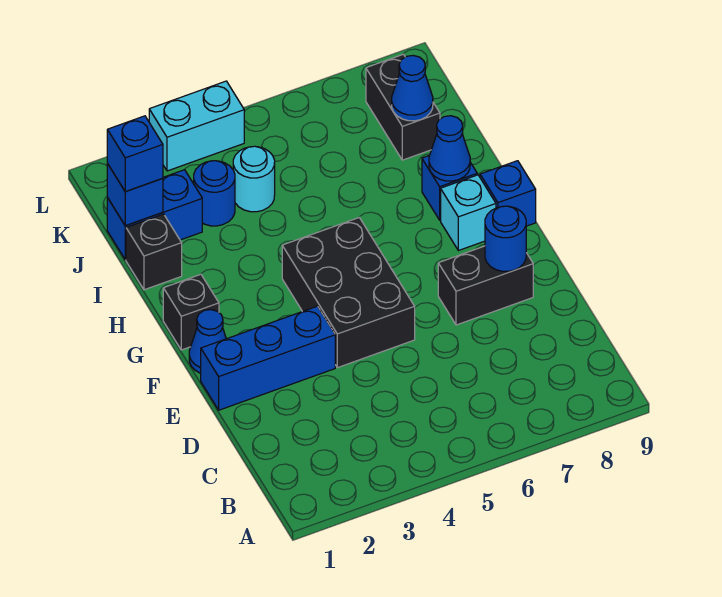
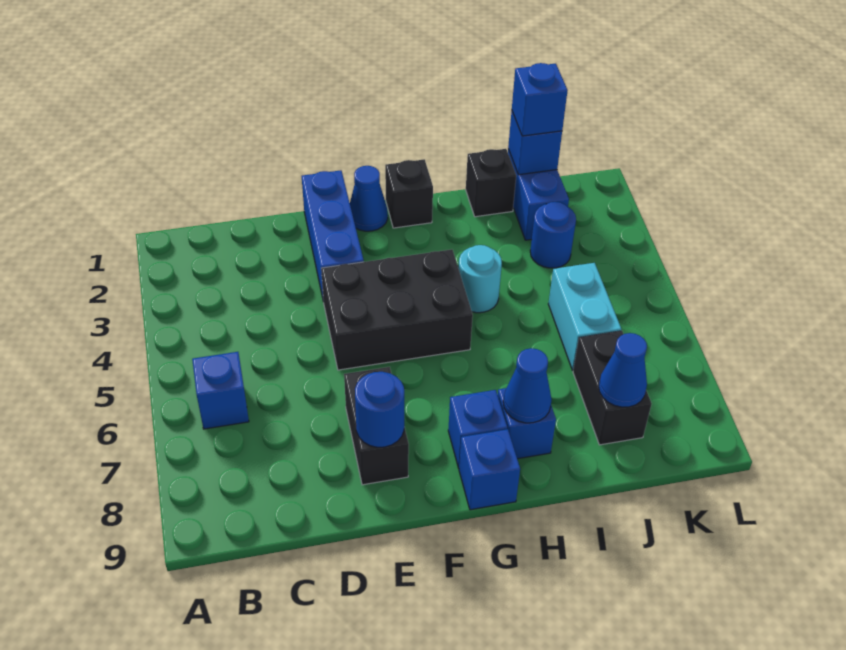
none -> blue 1x1 brick [192,352,249,429]
cyan 1x1 brick [441,175,496,251] -> blue 1x1 brick [448,390,507,468]
cyan 1x1 round brick [233,146,275,212] -> cyan 1x1 round brick moved to [458,245,502,313]
black 1x2 brick [366,54,440,160] -> black 1x2 brick turned to [573,331,652,445]
cyan 1x2 brick [149,81,244,171] -> cyan 1x2 brick moved to [548,263,621,370]

